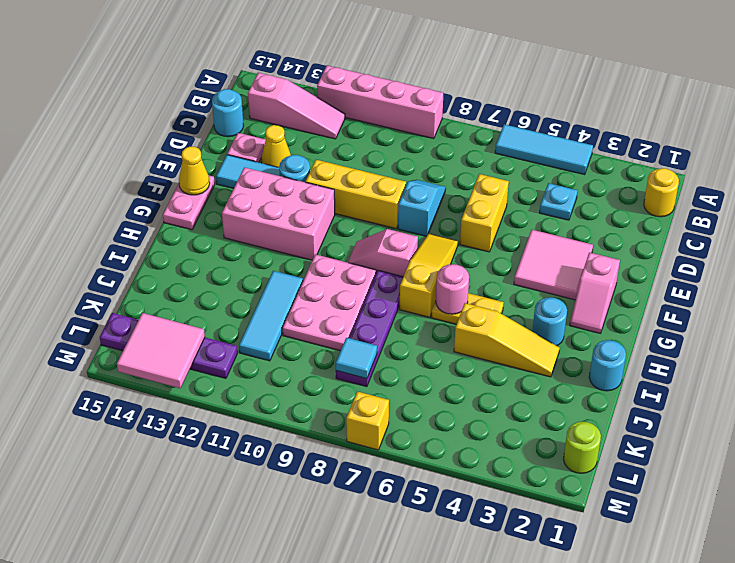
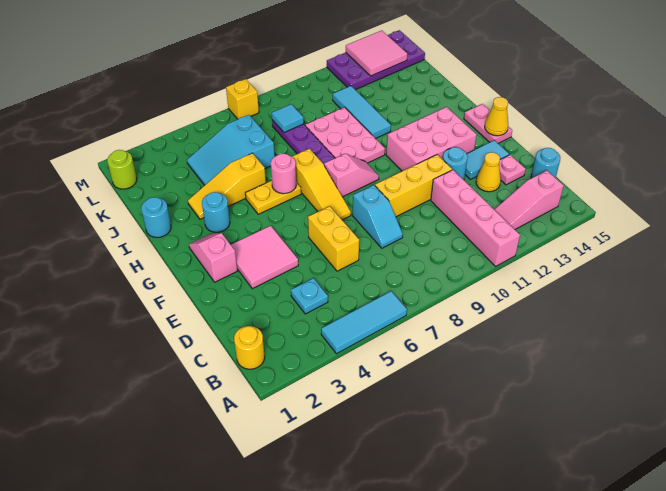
pink 1x4 brick [317,65,443,139] -> pink 1x4 brick turned to [431,170,520,266]
none -> cyan 2x3 slope [187,115,275,185]
purple 1x4 plate [100,313,237,378] -> purple 2x4 plate [327,30,425,90]

